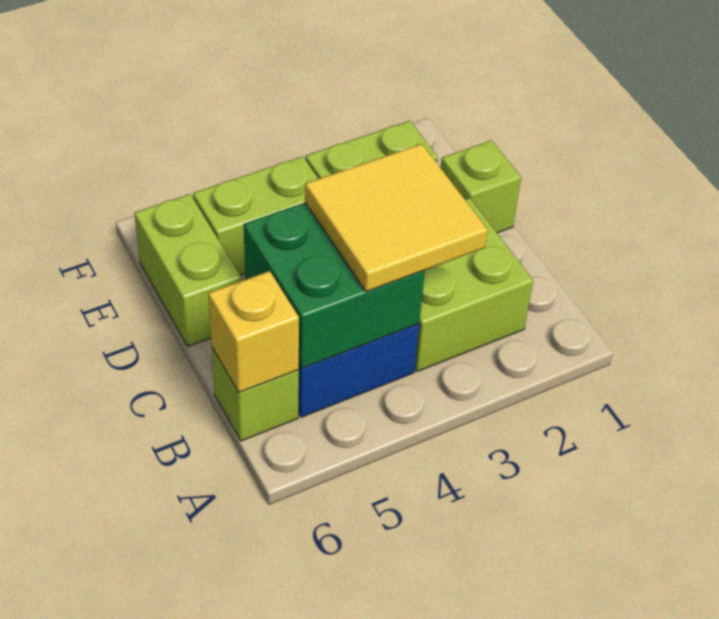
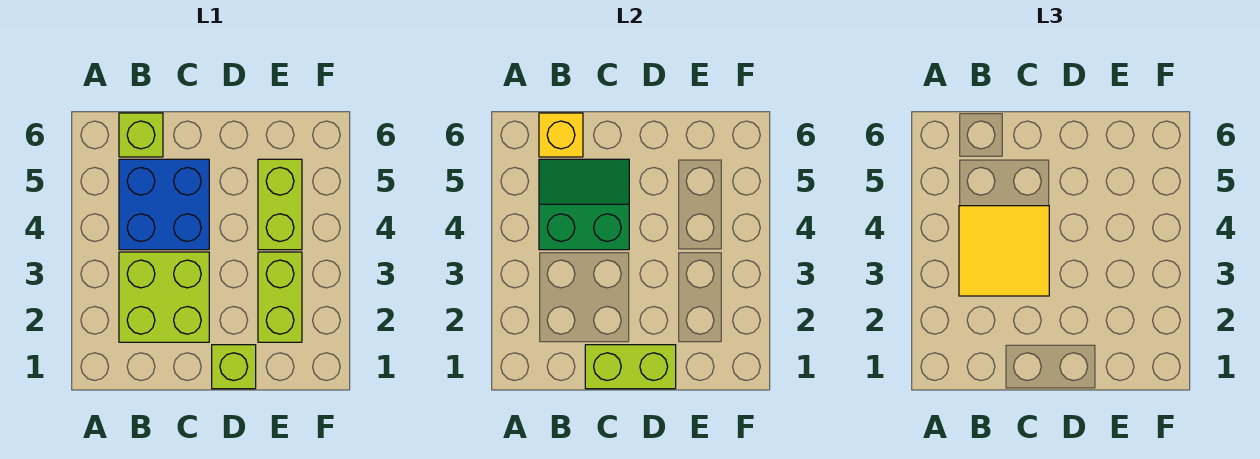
green 2x2 brick [244,203,425,368] -> green 2x2 slope [539,159,629,250]
lime 1x2 brick [134,194,241,347] -> lime 1x2 brick moved to [585,345,676,389]

